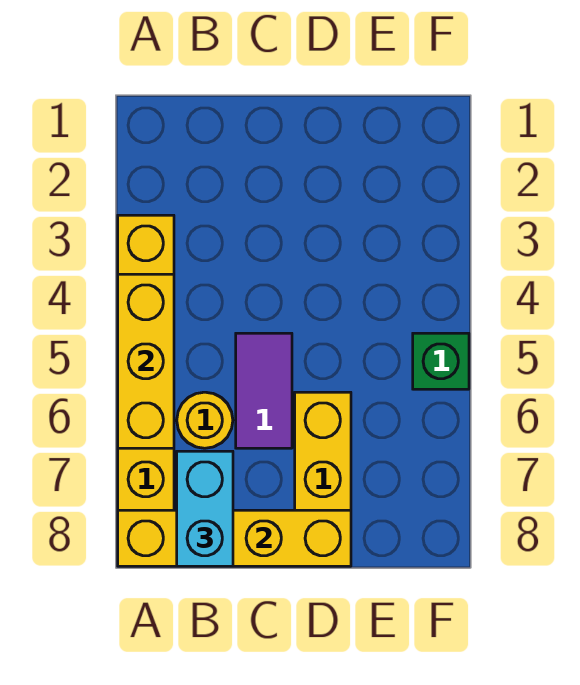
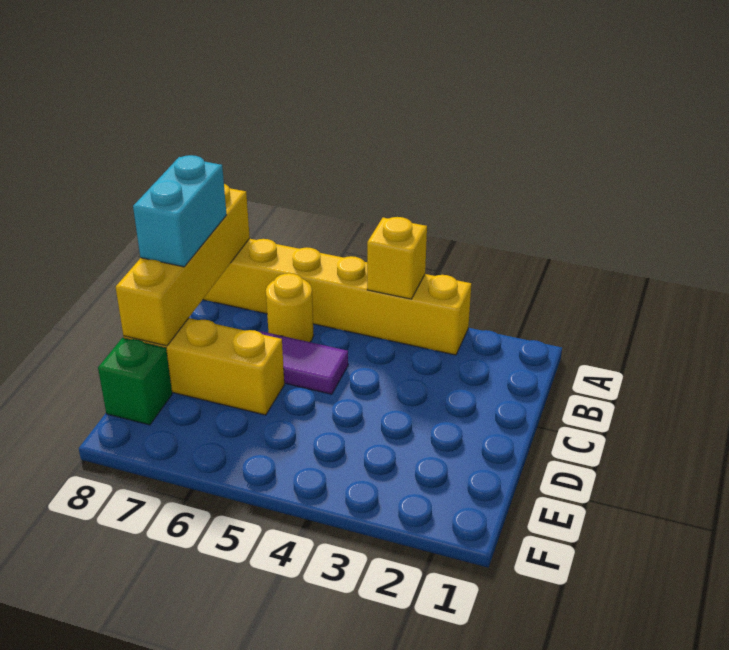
yellow 1x3 brick [118,274,174,448] -> yellow 1x1 brick [367,217,427,299]
cyan 1x2 brick [177,451,233,566] -> cyan 1x2 brick turned to [133,155,226,267]
green 1x1 brick [413,333,469,389] -> green 1x1 brick moved to [98,338,172,425]

